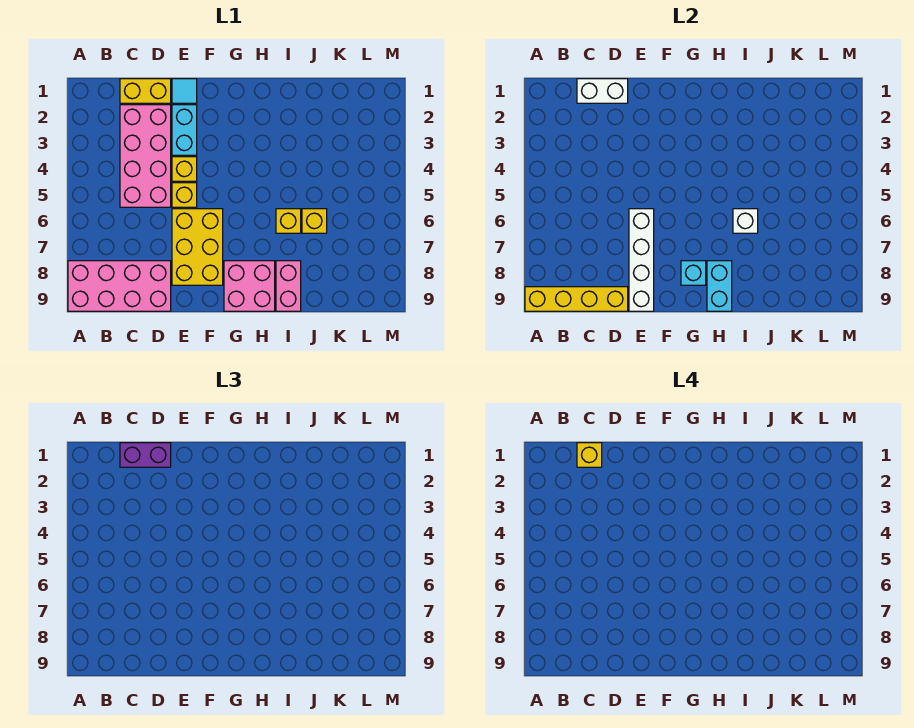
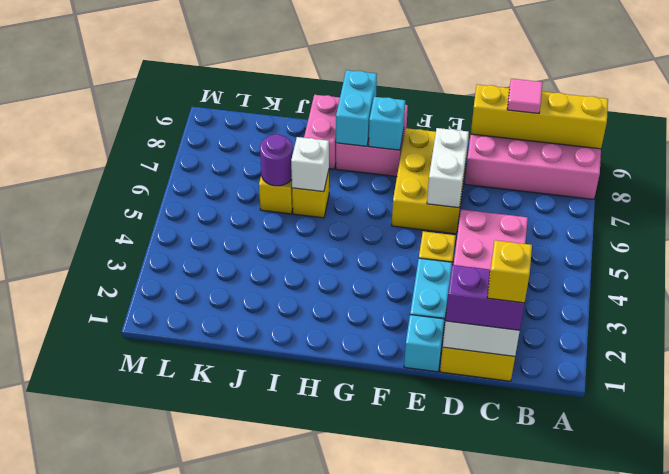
none -> pink 1x1 tile [507,79,543,114]
cyan 1x1 tile [172,79,197,103] -> cyan 1x1 brick [404,315,445,372]
yellow 1x1 brick [172,183,197,207] -> none
white 1x4 brick [629,209,654,311] -> white 1x2 brick [427,128,469,208]
none -> purple 1x1 round brick [260,134,293,186]

